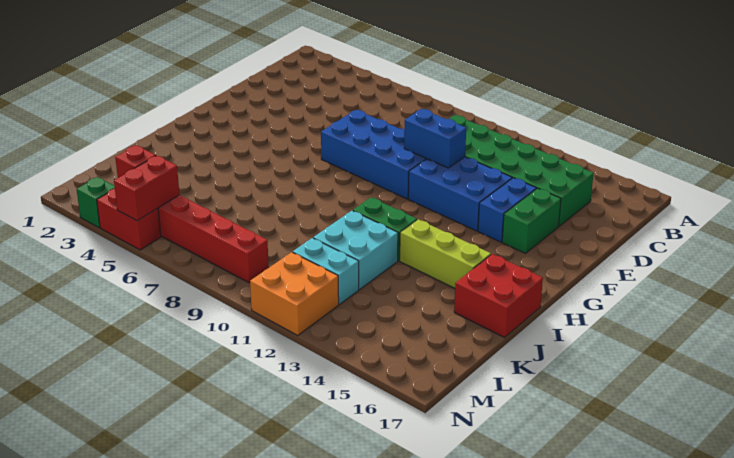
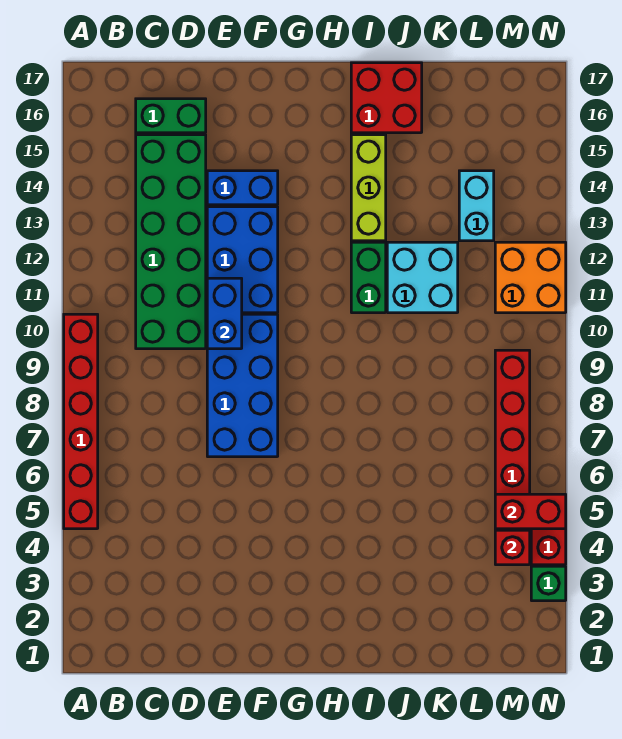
none -> red 1x6 brick [64,314,98,529]
green 1x2 brick [502,188,561,253] -> green 1x2 brick moved to [136,99,206,133]
cyan 1x2 brick [293,238,359,304] -> cyan 1x2 brick moved to [459,171,494,241]

